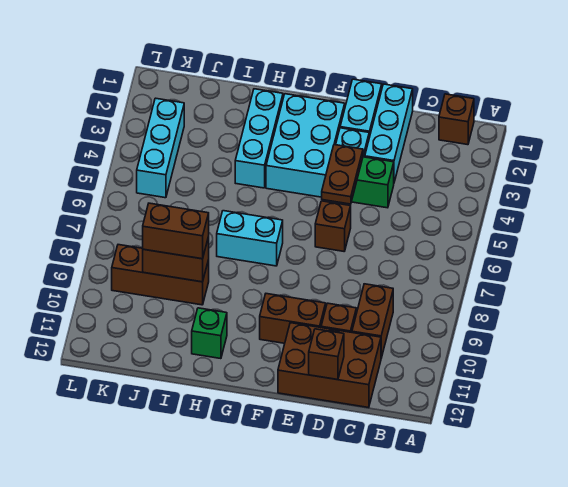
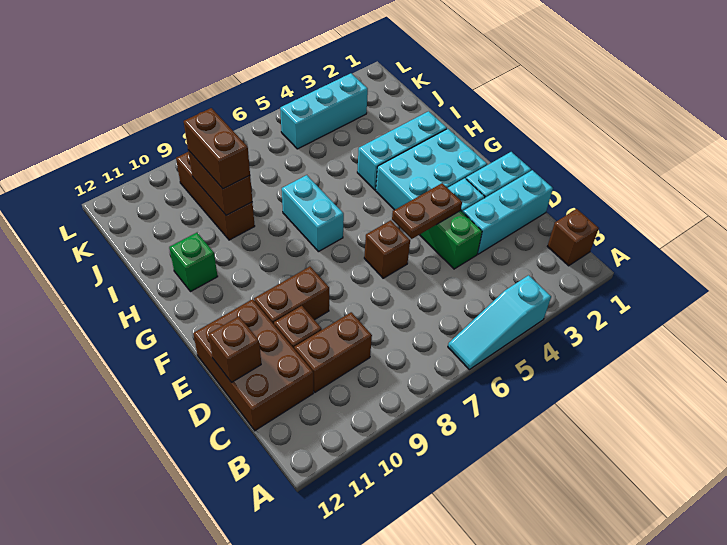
none -> cyan 1x3 slope [448,275,551,370]
brown 1x2 brick [260,294,326,343] -> brown 1x2 brick turned to [254,267,329,324]

